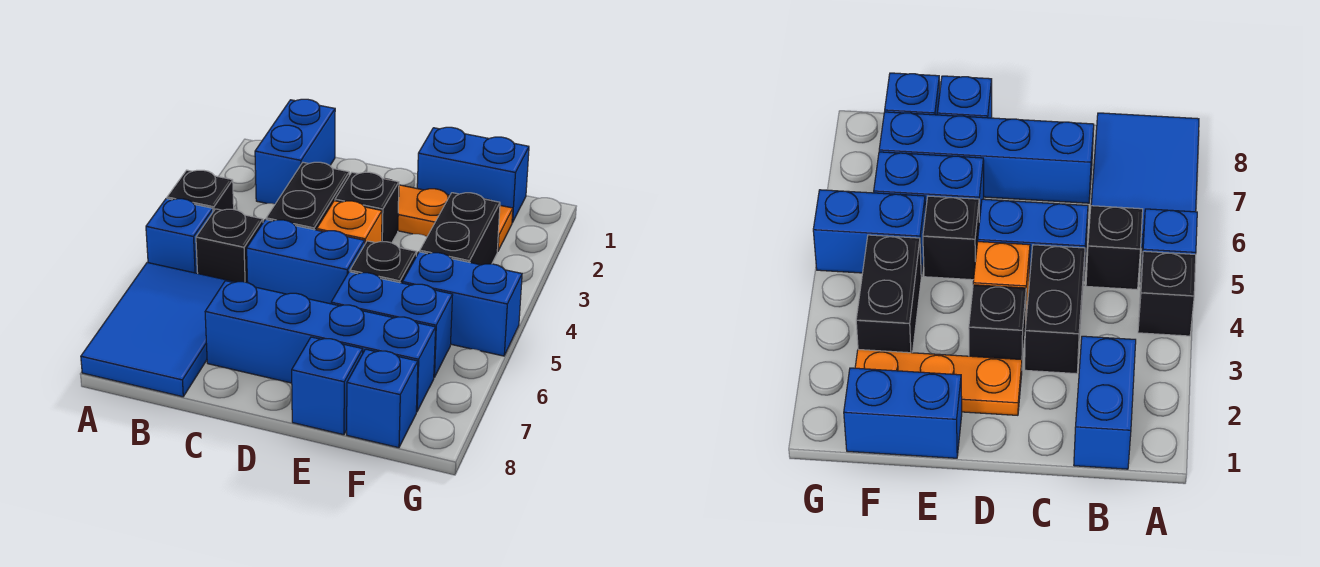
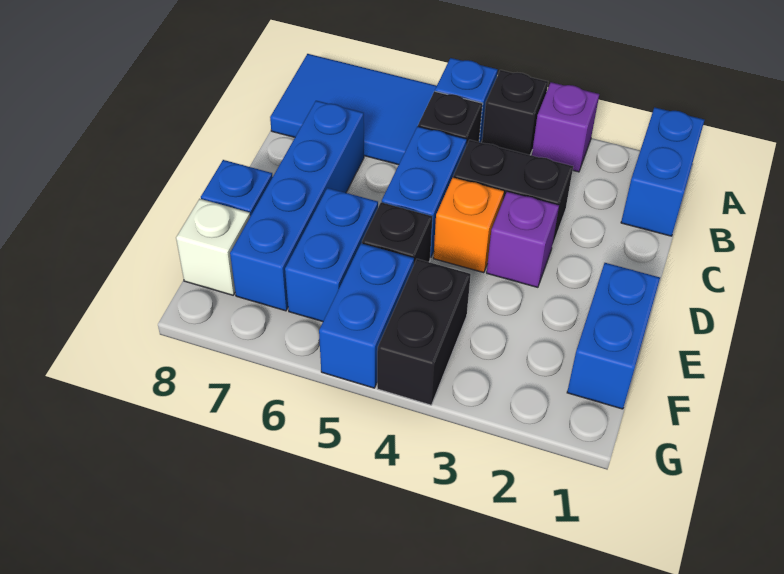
none -> purple 1x1 brick [532,82,599,172]
blue 1x2 brick [255,99,335,204] -> blue 1x2 brick turned to [621,107,704,236]
orange 1x3 plate [388,179,513,252] -> none
black 1x1 brick [335,172,399,243] -> purple 1x1 brick [487,192,559,287]
black 1x2 brick [420,193,500,265] -> black 1x2 brick turned to [377,259,471,405]
blue 1x1 brick [347,349,418,448] -> white 1x1 brick [176,199,250,295]

